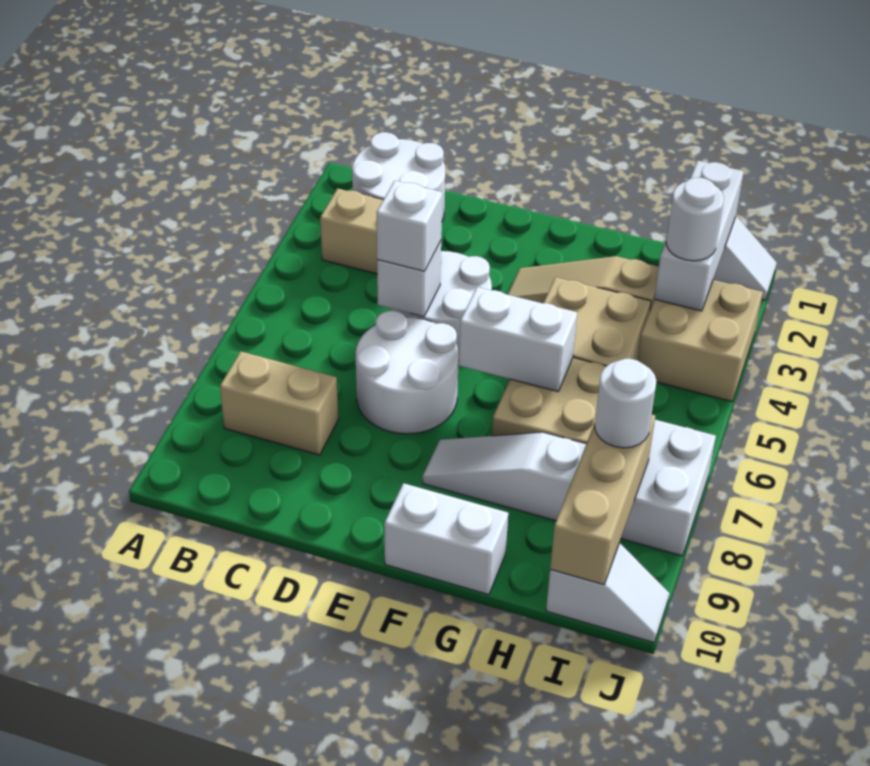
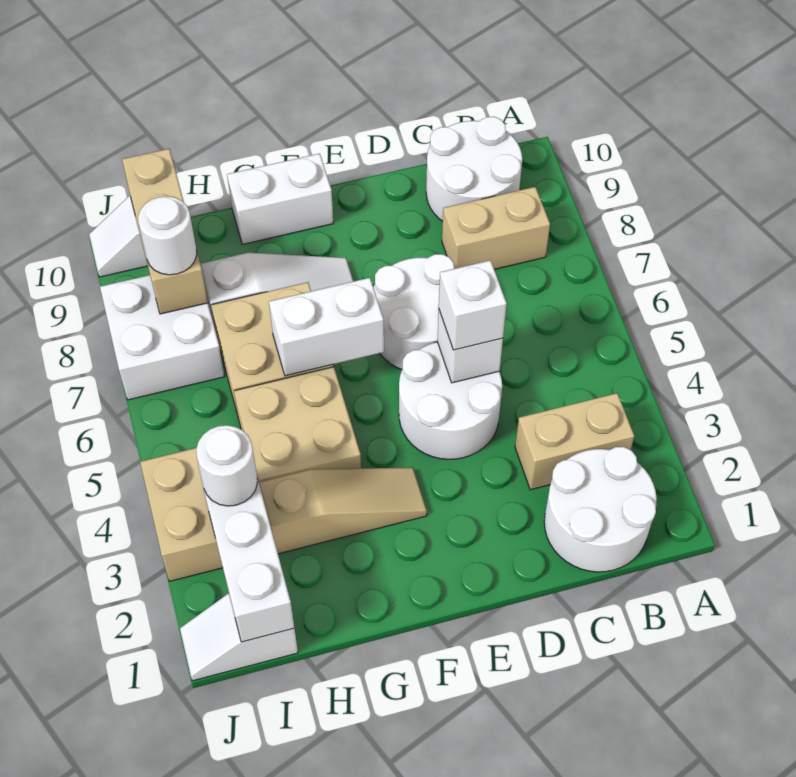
none -> white 2x2 round brick [426,117,522,221]

